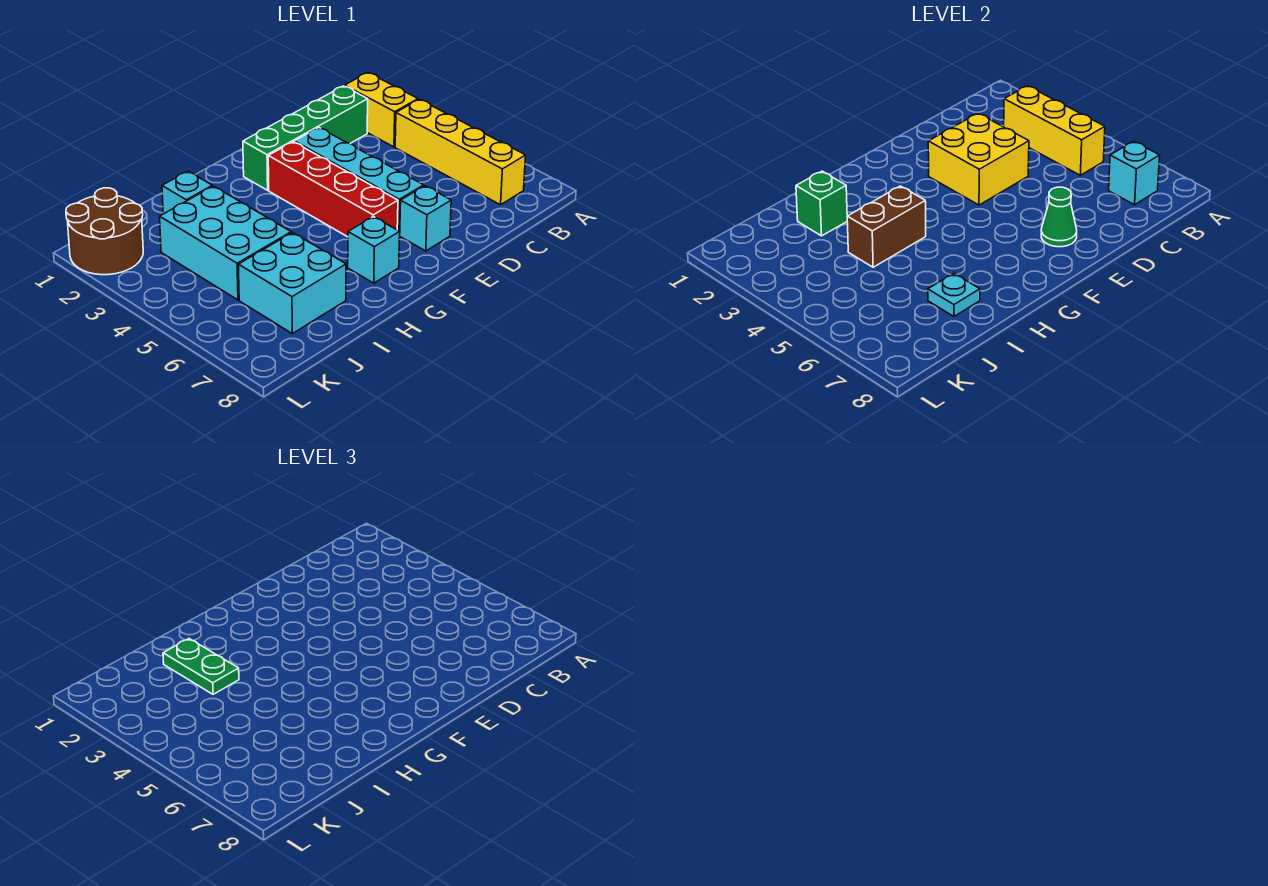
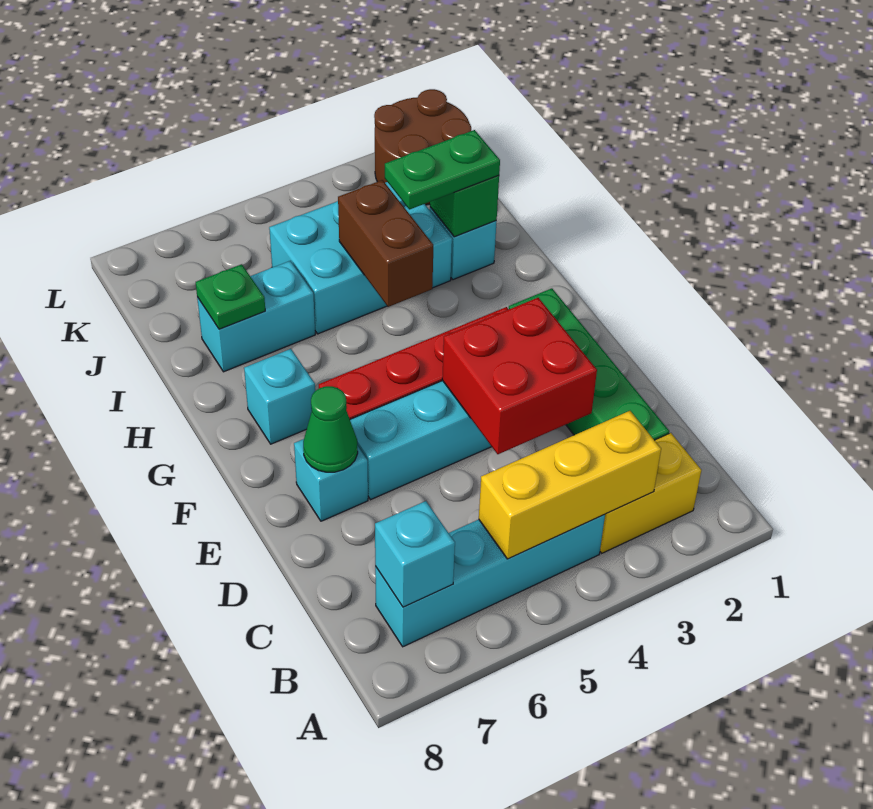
yellow 1x4 brick [395,99,526,205] -> cyan 1x4 brick [375,515,605,647]
yellow 2x2 brick [928,113,1029,205] -> red 2x2 brick [442,298,597,454]
cyan 2x2 brick [238,233,346,334] -> cyan 1x2 brick [197,261,315,372]
cyan 1x1 plate [928,273,980,316] -> green 1x1 plate [196,264,265,329]

